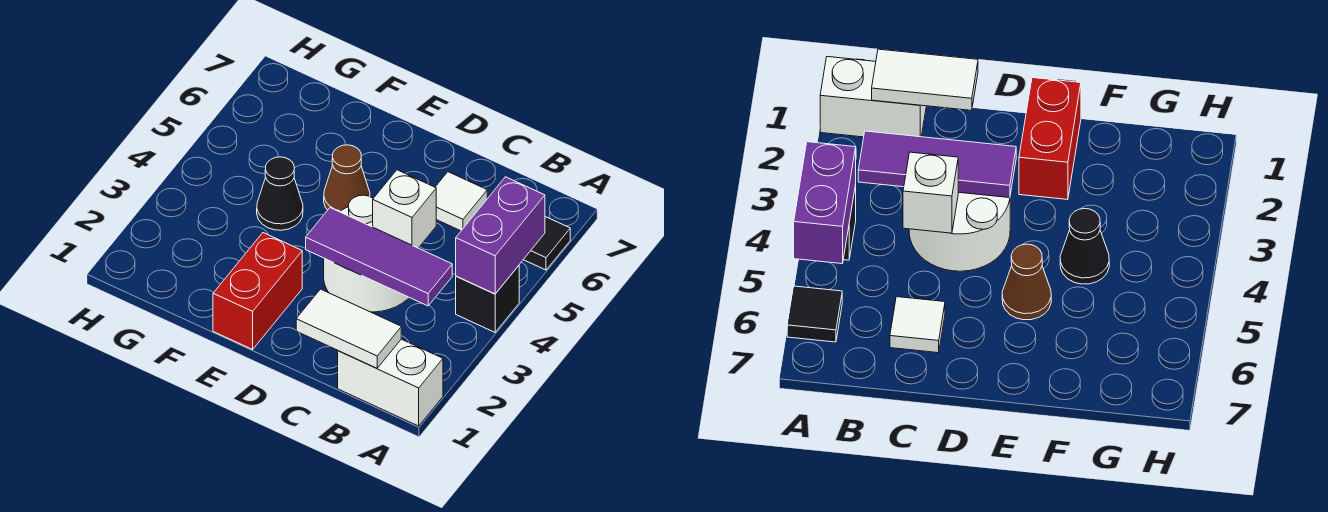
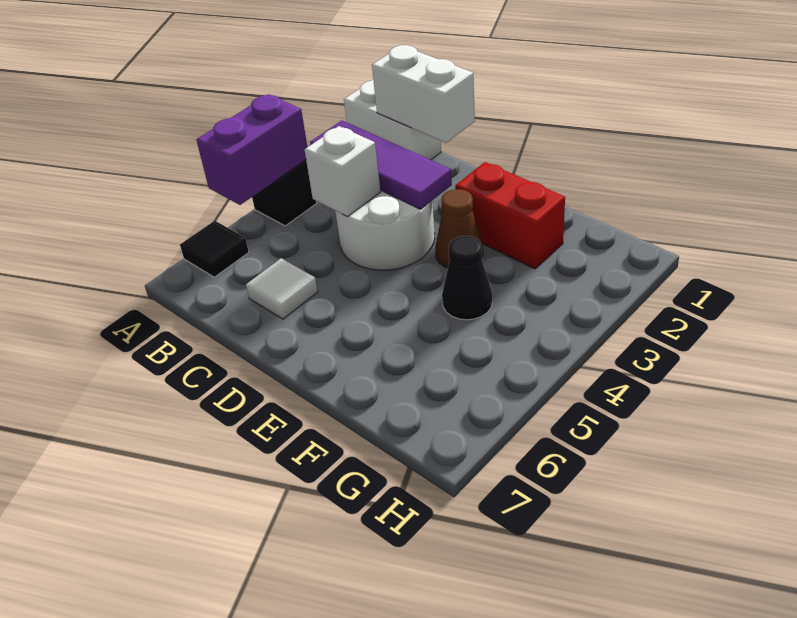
white 1x2 tile [296,289,401,368] -> white 1x2 brick [372,45,475,143]
red 1x2 brick [213,233,302,349] -> red 1x2 brick turned to [455,162,565,269]
brown 1x1 cone [324,145,370,212] -> brown 1x1 cone moved to [435,189,483,268]

